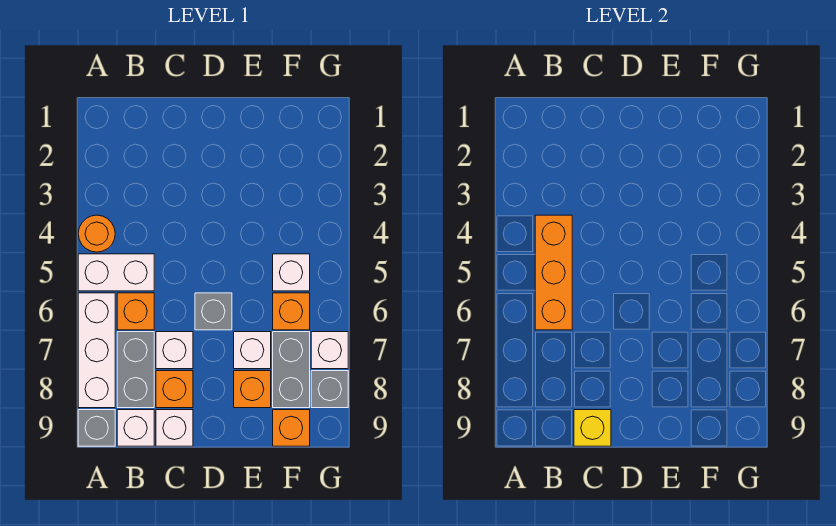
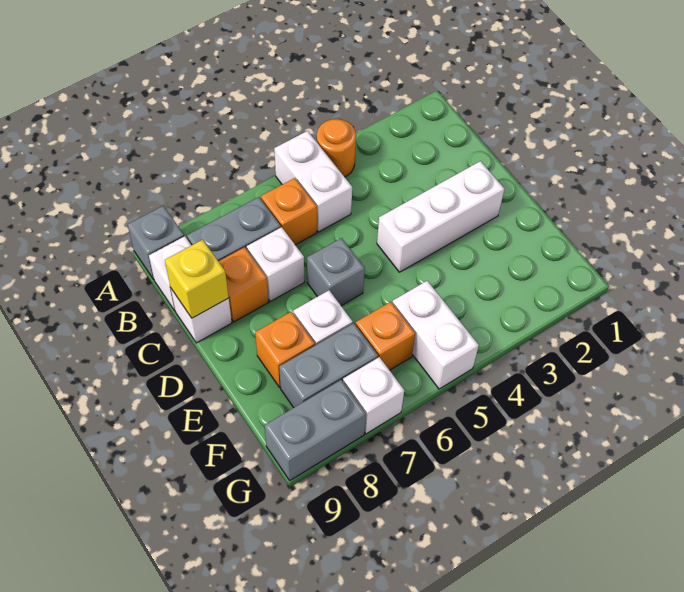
white 1x3 brick [78,293,115,408] -> white 1x3 brick moved to [377,161,505,272]
orange 1x3 brick [535,215,572,330] -> none
white 1x1 brick [273,254,310,291] -> white 1x2 brick [393,281,479,389]
orange 1x1 brick [273,410,310,446] -> none
grey 1x1 brick [311,371,348,408] -> grey 1x2 brick [264,380,366,480]

